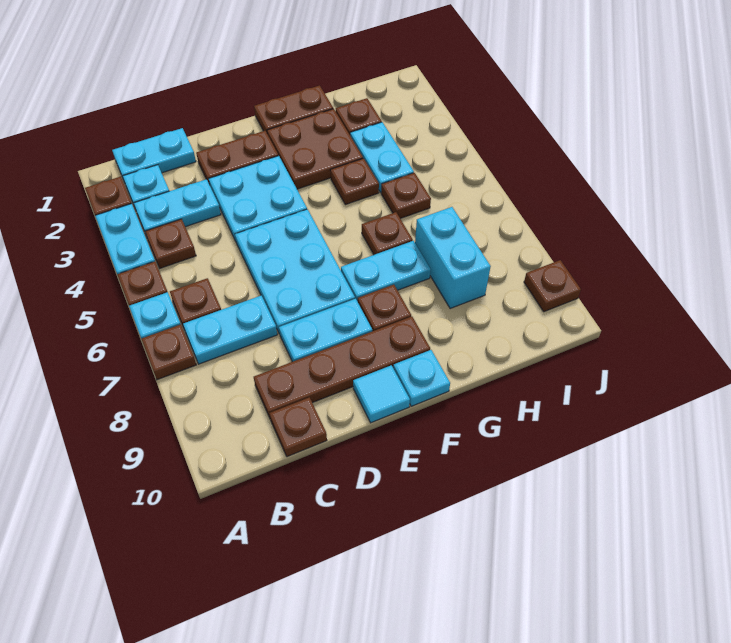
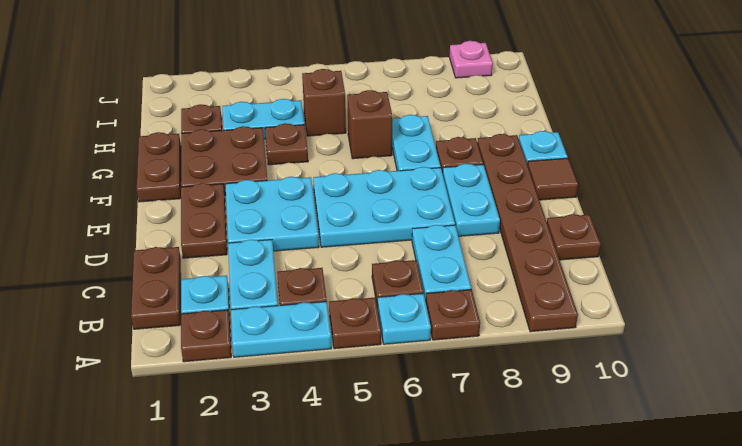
cyan 1x2 plate [112,128,196,180] -> brown 1x2 plate [131,247,181,329]
brown 1x4 plate [254,316,430,418] -> brown 1x6 plate [477,134,578,332]
cyan 1x1 tile [353,365,410,423] -> brown 1x1 tile [528,158,578,200]
brown 1x1 plate [362,212,413,255] -> brown 1x1 brick [347,90,392,159]
brown 1x1 plate [381,173,431,219] -> brown 1x1 brick [302,69,346,136]
cyan 1x2 brick [415,207,491,309] -> none
brown 1x1 plate [524,260,581,312] -> pink 1x1 plate [449,41,493,78]

